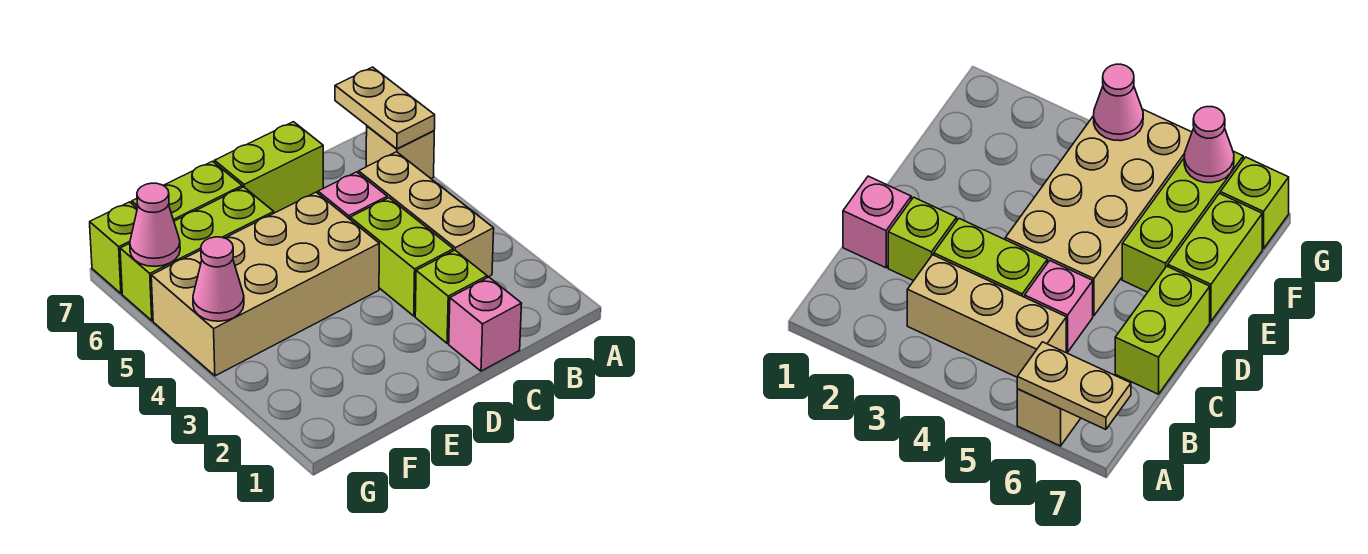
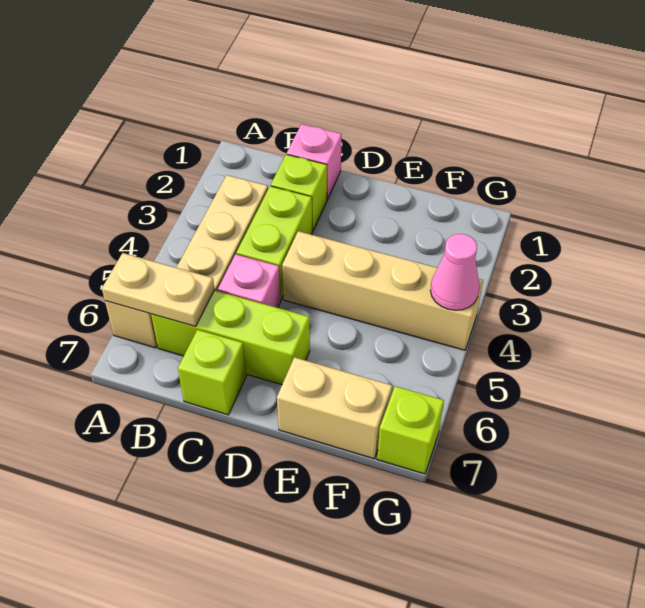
tan 1x2 plate [335,67,435,149] -> tan 1x2 plate turned to [102,253,214,327]
lime 1x2 brick [215,122,323,213] -> lime 1x1 brick [178,330,246,415]
tan 2x4 brick [151,192,379,376] -> tan 1x4 brick [282,231,483,350]
lime 1x3 brick [120,187,274,321] -> lime 1x3 brick moved to [151,290,310,385]
lime 1x2 brick [132,161,242,221] -> tan 1x2 brick [277,357,392,459]
pink 1x1 cone [130,183,180,266] -> none

